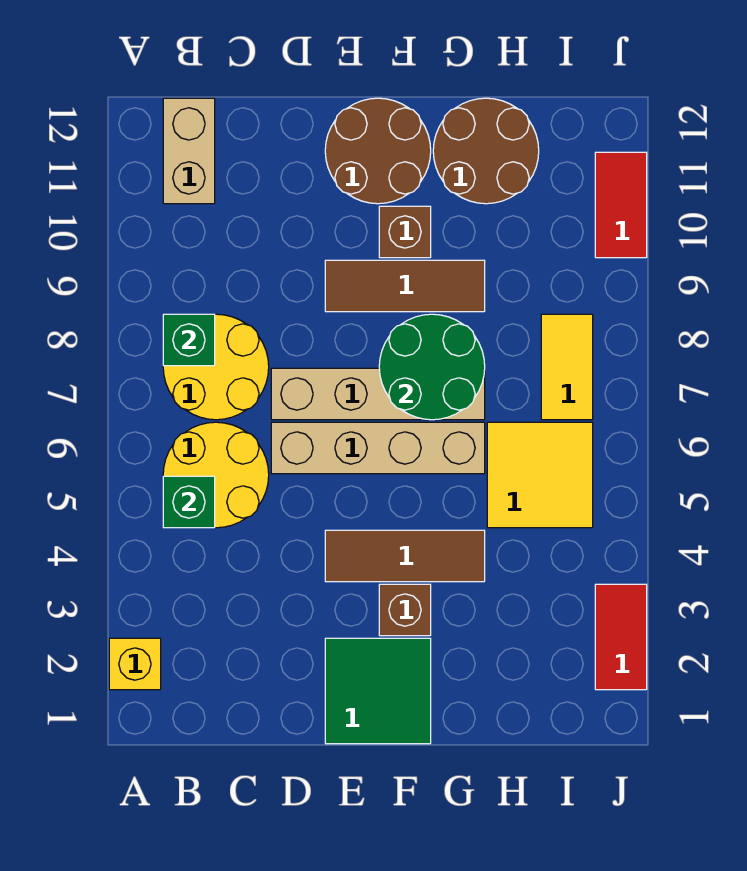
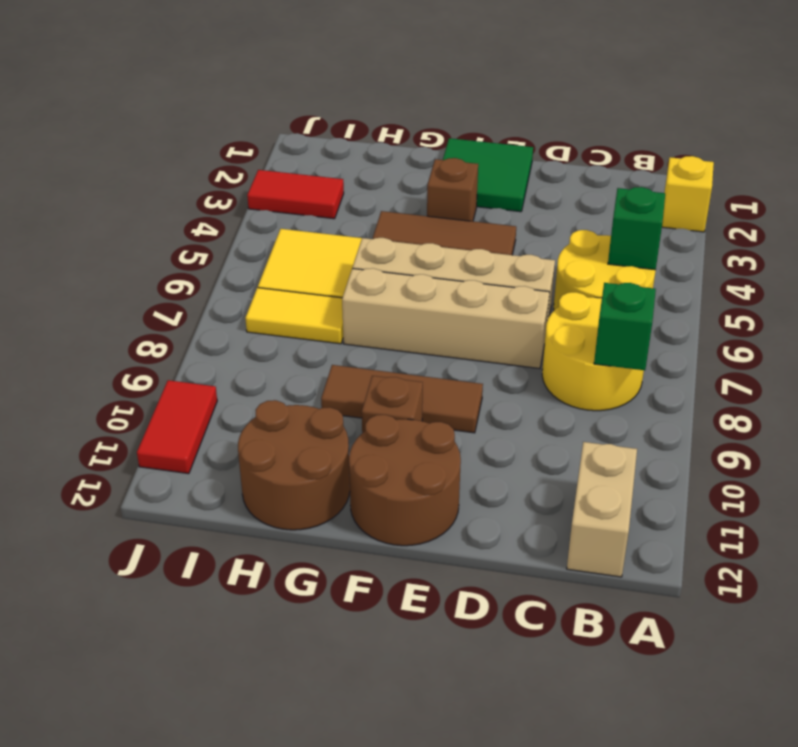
green 2x2 round brick [379,314,485,420] -> none
yellow 1x2 tile [541,314,593,420] -> yellow 1x2 tile turned to [245,288,343,344]
red 1x2 tile [595,584,647,690] -> red 1x2 tile turned to [247,170,344,219]

